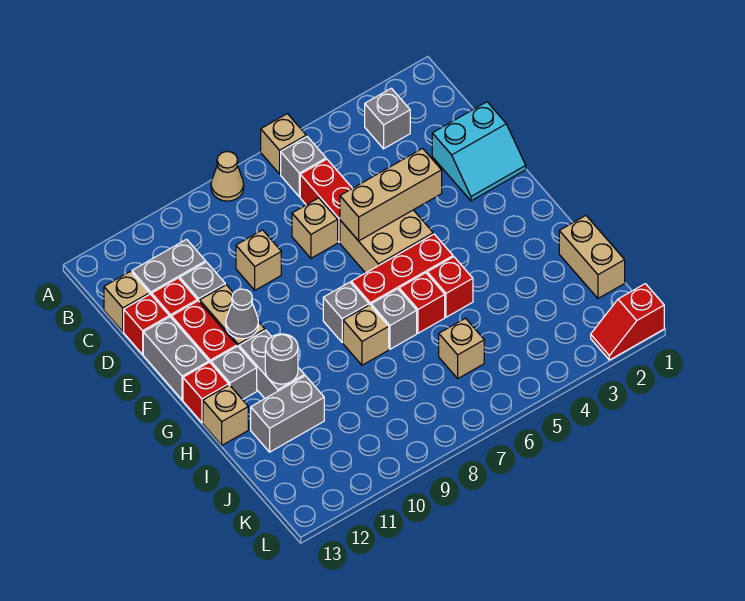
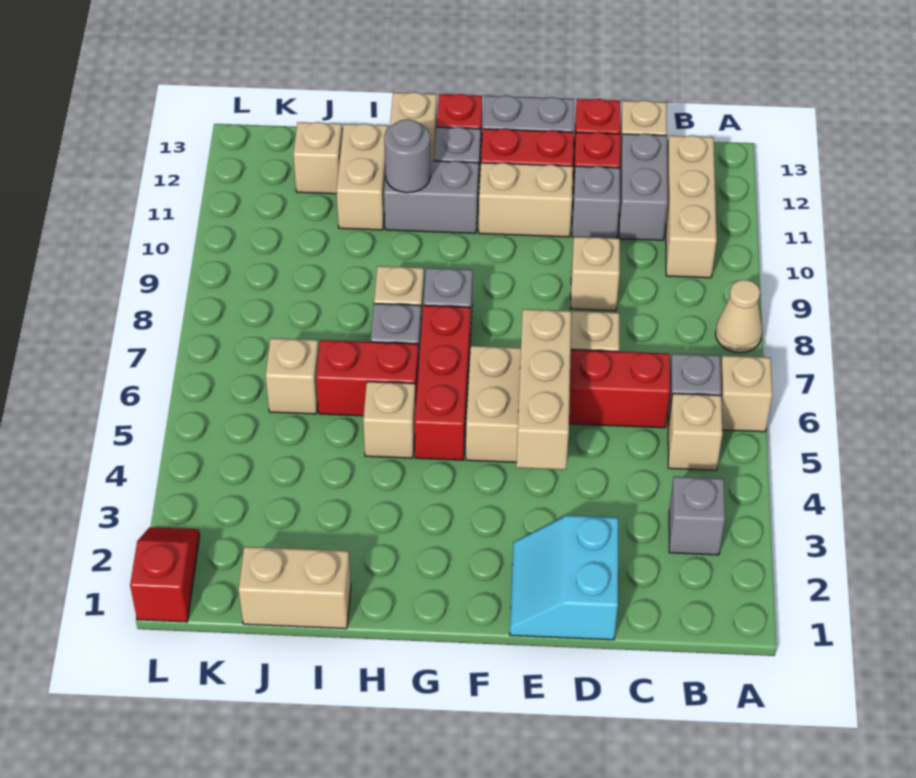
none -> tan 1x1 brick [668,394,722,470]
none -> tan 1x3 brick [666,135,717,278]
grey 1x1 cone [226,289,258,339] -> none
red 1x1 brick [427,257,473,317] -> tan 1x1 brick [363,382,416,458]
red 1x1 brick [399,273,445,333] -> red 1x2 brick [316,340,419,416]
grey 1x2 brick [251,376,324,452] -> tan 1x2 brick [337,124,388,230]
none -> tan 1x1 brick [293,122,342,194]

